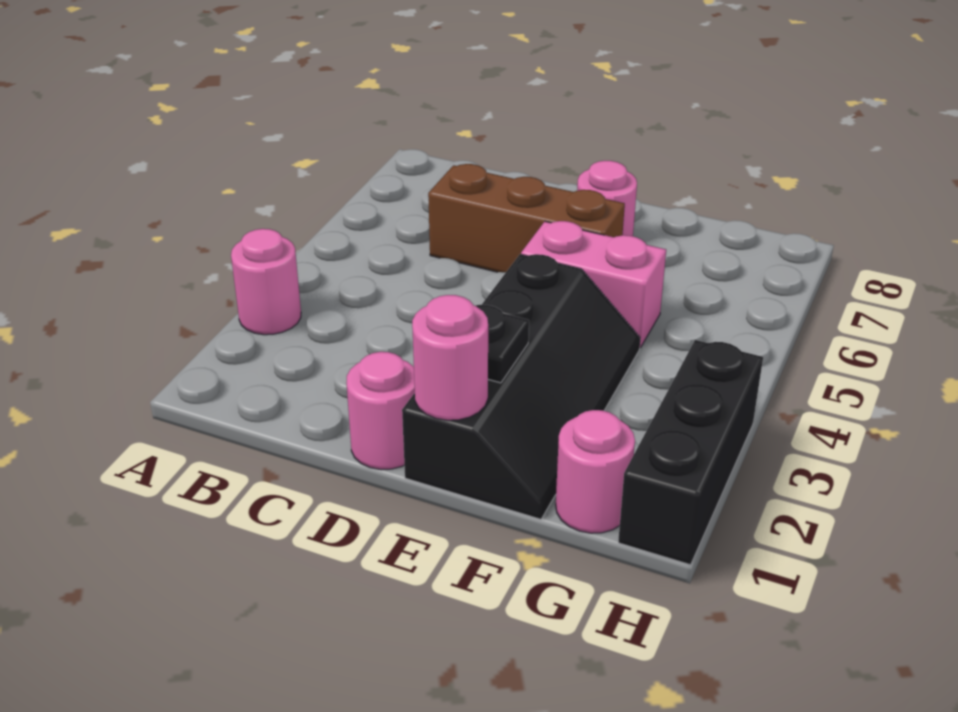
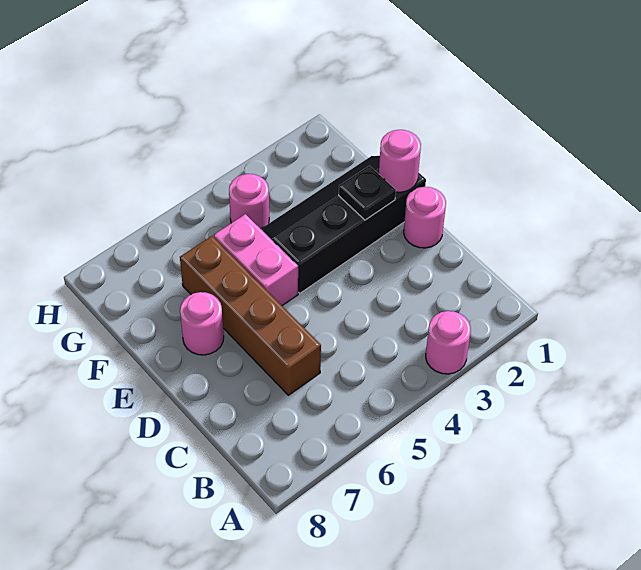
brown 1x3 brick [428,164,625,272] -> brown 1x4 brick [180,236,321,395]
pink 1x1 round brick [556,410,635,533] -> pink 1x1 round brick moved to [229,174,269,229]
black 1x3 brick [618,340,763,565] -> none

